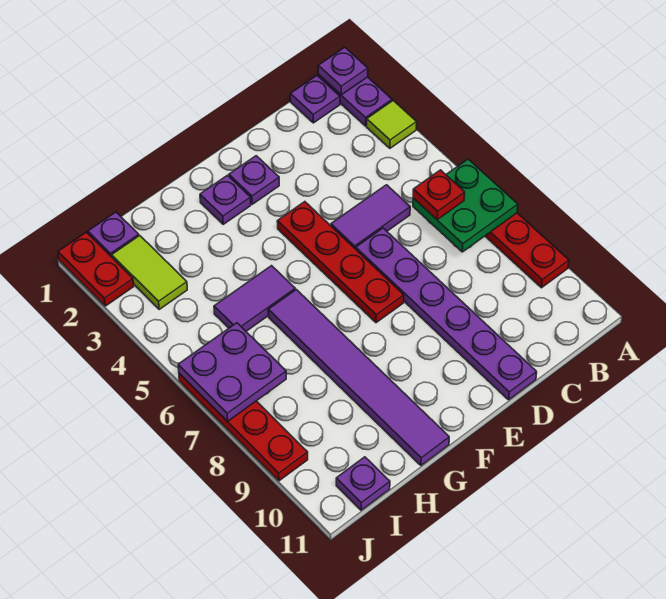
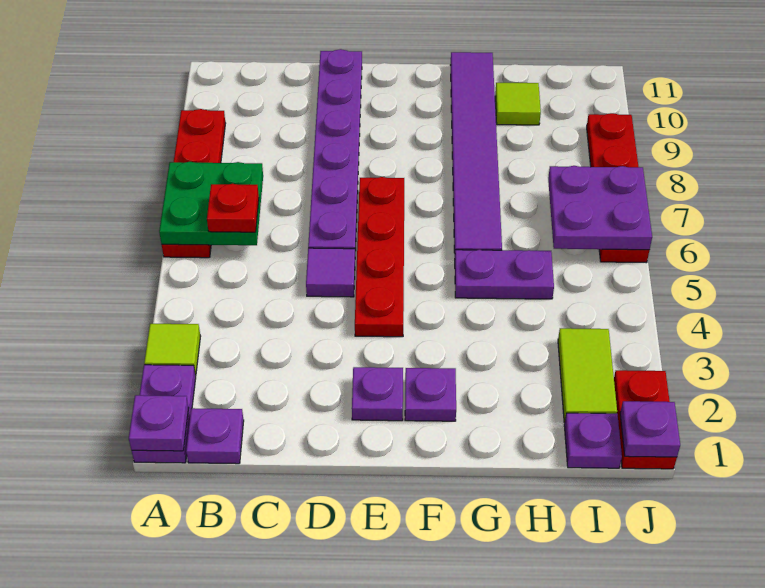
purple 1x2 tile [331,185,410,249] -> purple 1x1 tile [306,248,355,297]
purple 1x2 tile [214,266,295,331] -> purple 1x2 plate [455,250,554,299]
none -> lime 1x1 tile [495,83,541,125]
purple 1x1 plate [336,457,390,510] -> purple 1x1 plate moved to [620,401,680,457]

